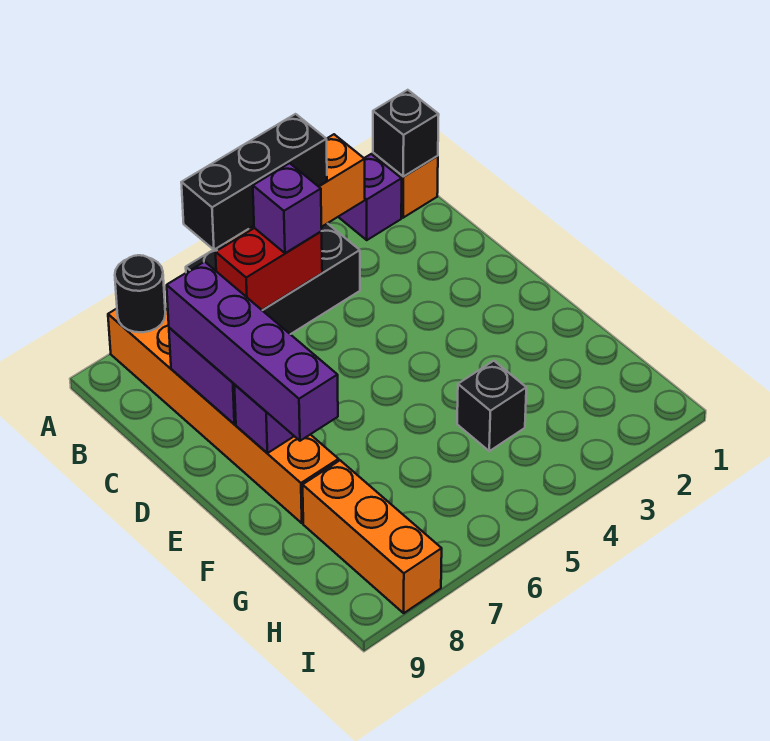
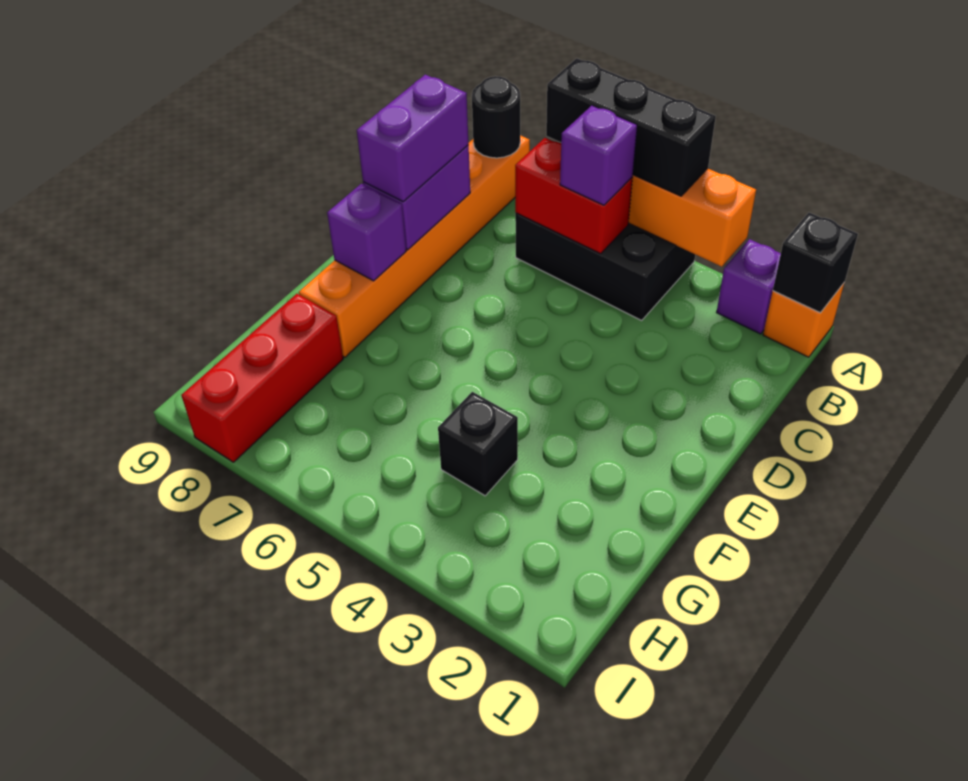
purple 1x4 brick [167,262,338,441] -> purple 1x2 brick [357,75,469,201]
orange 1x3 brick [303,460,442,613] -> red 1x3 brick [181,294,343,462]

